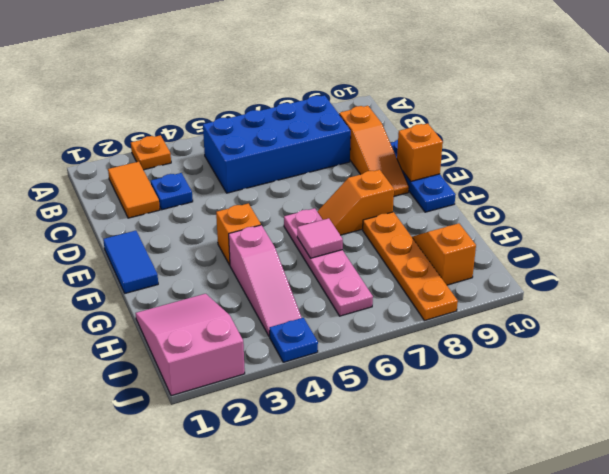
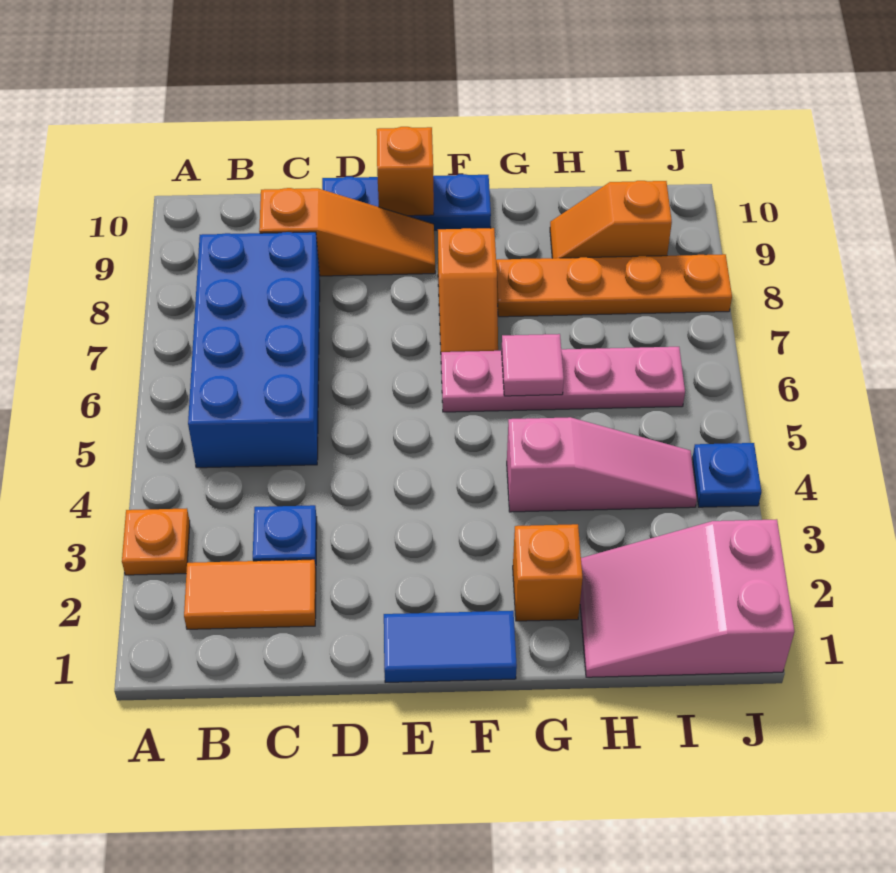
orange 1x1 brick [216,203,261,265] -> orange 1x1 brick moved to [513,524,583,621]

